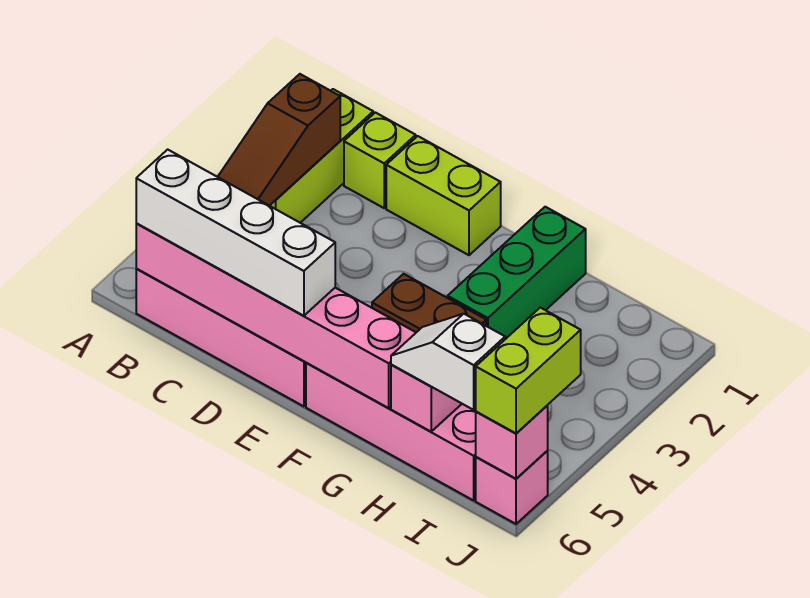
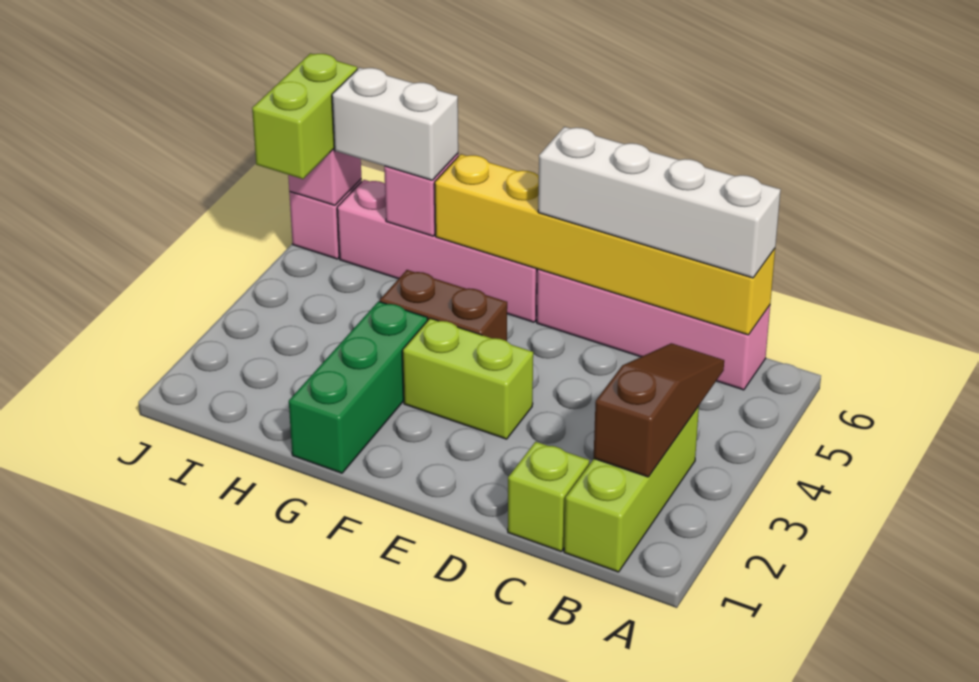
pink 1x6 brick [136,224,416,408] -> yellow 1x6 brick [435,154,775,335]
lime 1x2 brick [386,136,501,255] -> lime 1x2 brick moved to [403,318,533,439]
white 1x2 slope [391,314,505,410] -> white 1x2 brick [332,68,458,180]

